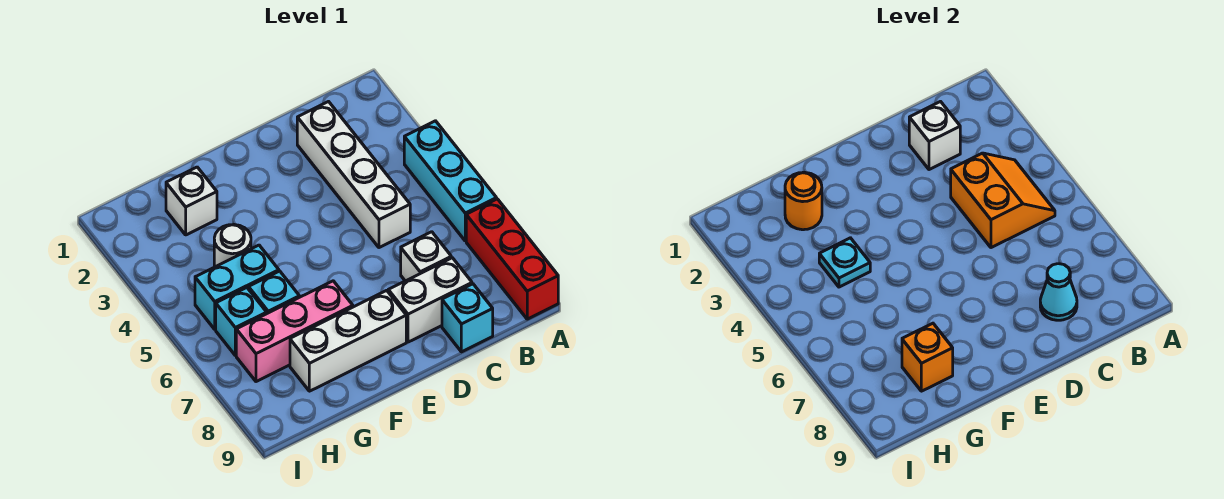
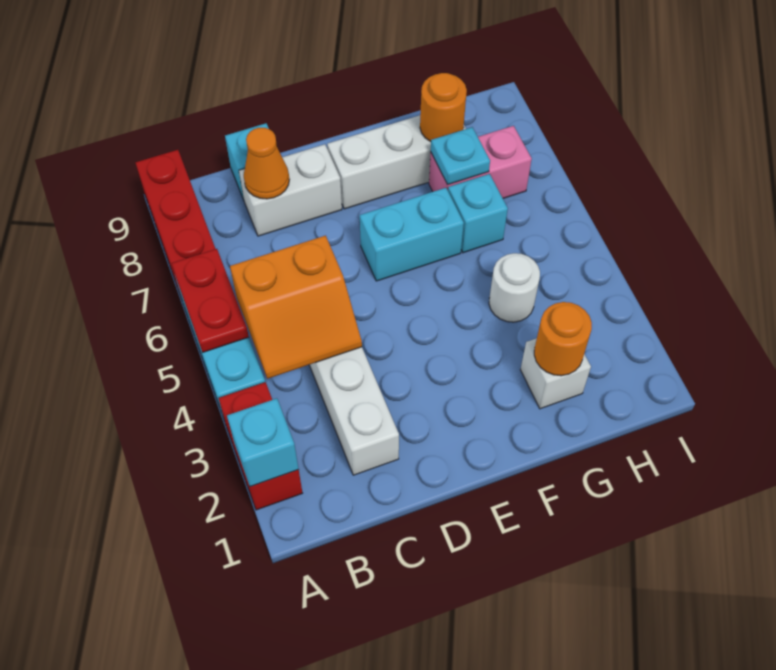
none -> red 1x2 brick [218,382,302,510]
none -> red 1x2 plate [172,249,249,353]
orange 2x2 slope [951,153,1055,248] -> orange 2x2 slope turned to [230,236,362,379]
white 1x1 brick [909,102,960,170] -> none
white 1x1 brick [401,232,451,281] -> none
cyan 1x1 cone [1040,264,1077,320] -> orange 1x1 cone [244,128,289,199]
pink 1x3 brick [236,281,353,382] -> pink 1x2 brick [429,126,532,198]
cyan 1x1 plate [819,238,870,287] -> cyan 1x1 plate moved to [431,127,490,185]
cyan 1x2 brick [195,245,279,329] -> cyan 1x2 brick moved to [360,188,464,281]
orange 1x1 brick [902,323,953,391] -> orange 1x1 round brick [420,73,467,142]
cyan 1x1 brick [216,288,267,356] -> cyan 1x1 brick moved to [227,398,299,487]

